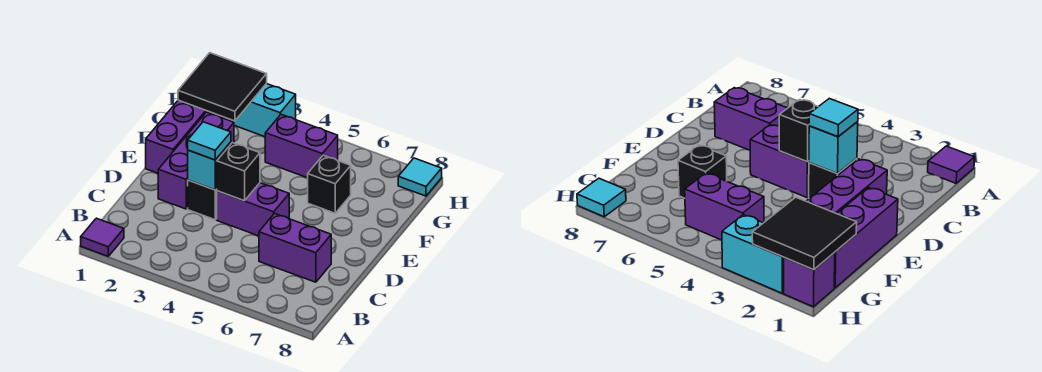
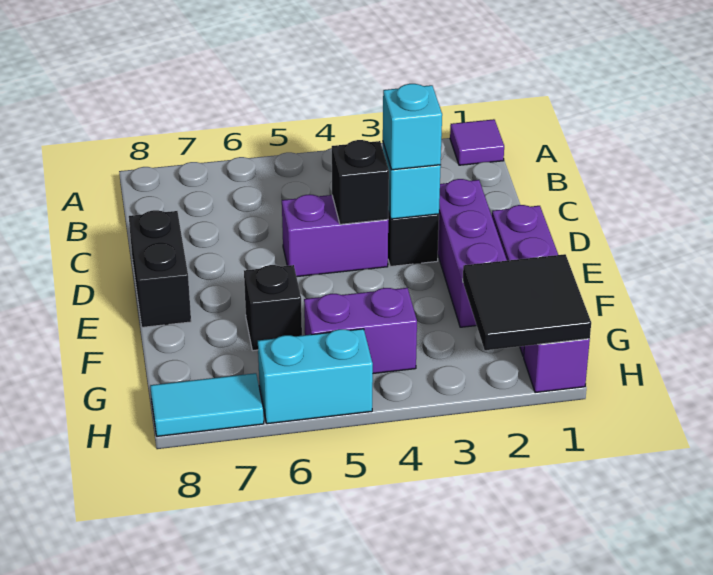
purple 1x2 brick [259,214,331,282] -> none
cyan 1x1 tile [188,122,231,160] -> cyan 1x1 brick [383,84,442,170]
none -> black 1x2 brick [129,210,191,327]
cyan 1x2 brick [223,84,296,137] -> cyan 1x2 brick moved to [258,329,373,424]
cyan 1x1 tile [398,158,442,196] -> cyan 1x2 tile [150,373,264,436]

